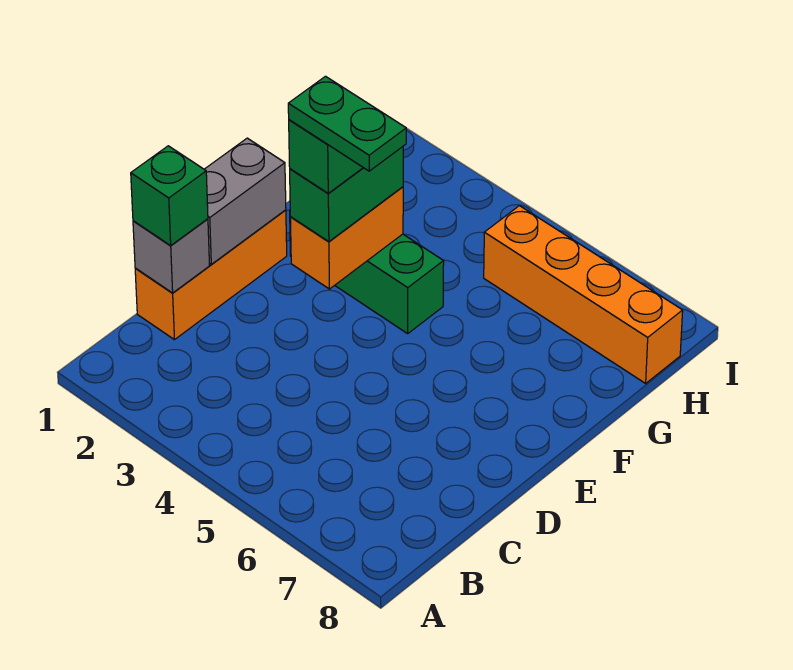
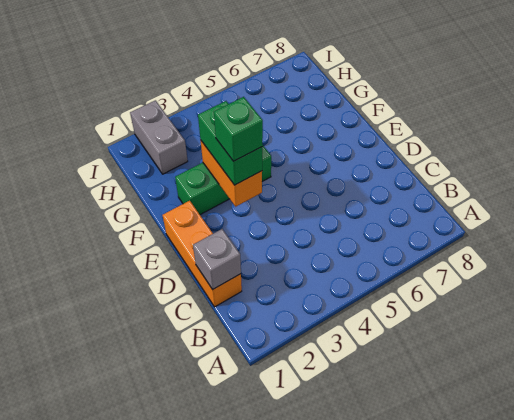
green 1x1 brick [131,146,208,245] -> none
grey 1x2 brick [204,138,286,264] -> grey 1x2 brick moved to [130,100,188,174]
green 1x2 plate [288,76,406,171] -> none
orange 1x4 brick [484,206,683,383] -> none

